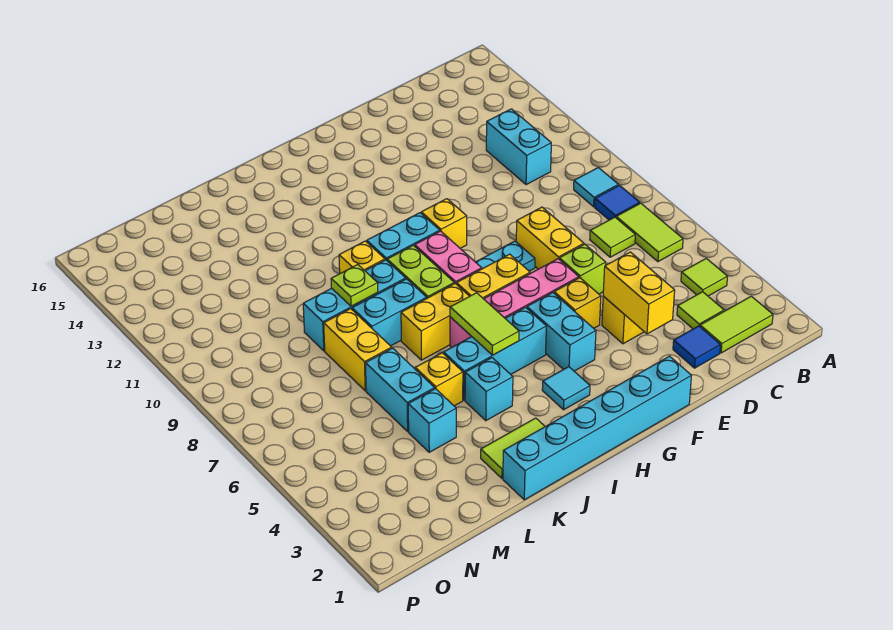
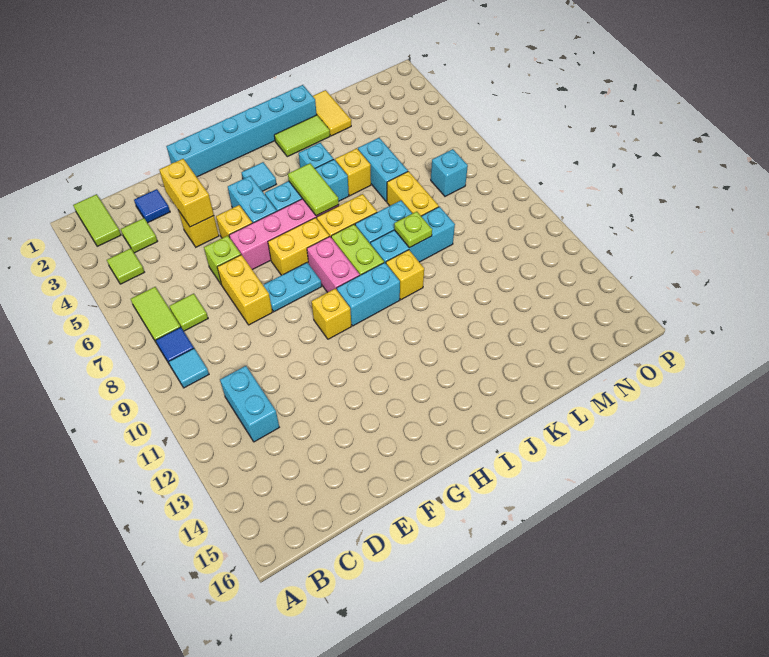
lime 1x2 tile [700,296,773,353] -> lime 1x2 tile turned to [73,194,121,246]
none -> yellow 1x2 tile [313,90,351,136]
cyan 1x1 brick [408,389,456,452] -> cyan 1x1 brick moved to [431,149,468,196]

